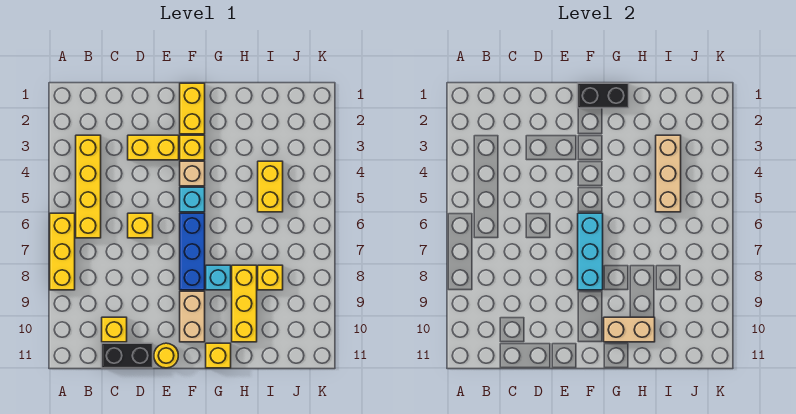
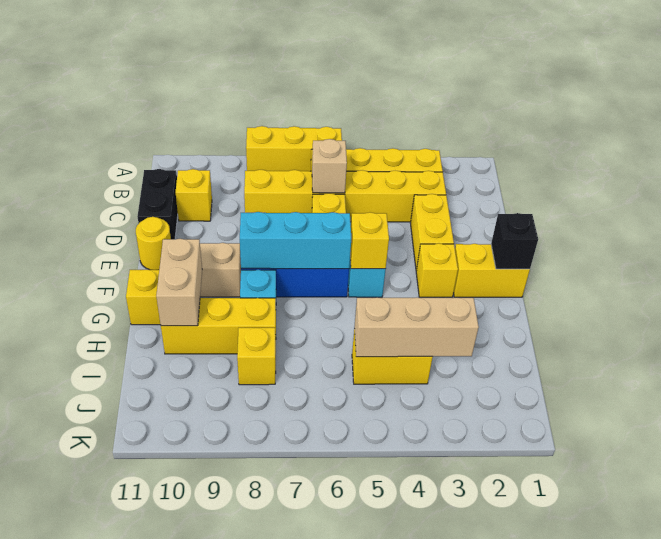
none -> yellow 1x6 brick [244,170,446,222]
black 1x2 brick [578,83,629,108] -> black 1x1 brick [491,213,538,269]
tan 1x1 brick [180,161,205,186] -> tan 1x1 brick moved to [312,139,347,193]
none -> yellow 1x1 brick [350,212,389,269]

